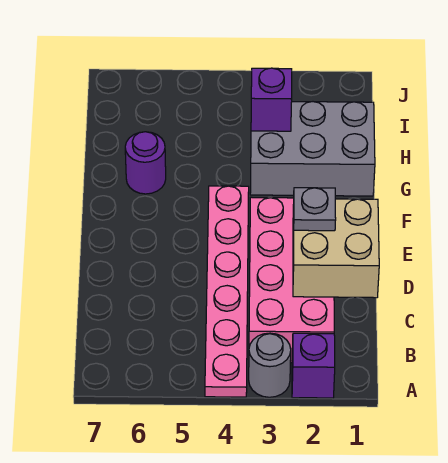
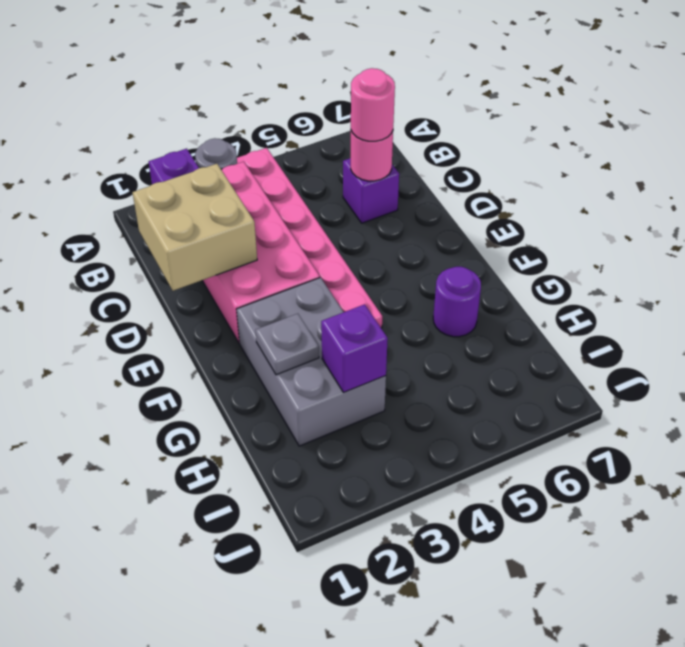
none -> purple 1x1 brick [343,158,399,223]
none -> pink 1x1 round brick [351,131,393,181]
none -> pink 1x1 round brick [351,68,395,141]
grey 1x1 plate [294,188,336,231] -> grey 1x1 plate moved to [255,314,319,375]
grey 2x3 brick [250,102,375,196] -> grey 2x3 brick turned to [237,277,386,446]

